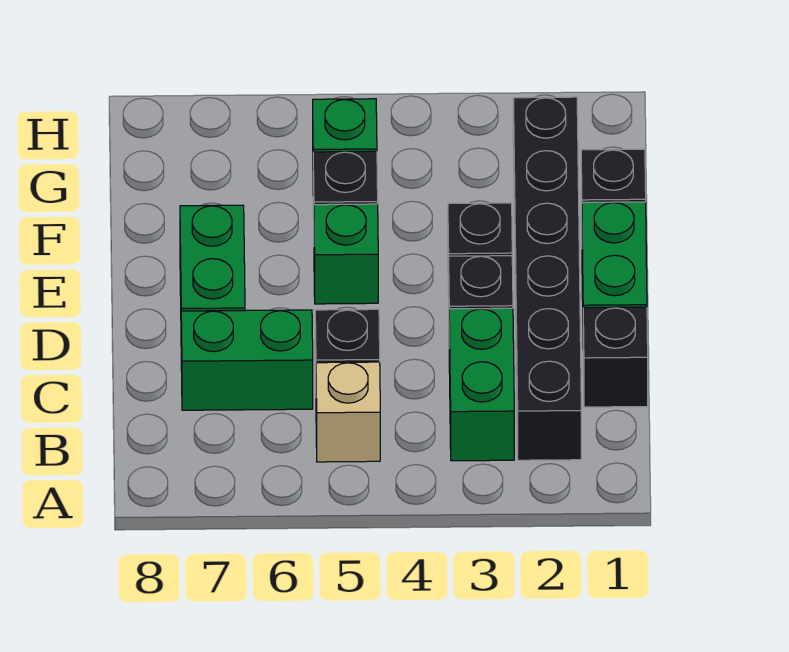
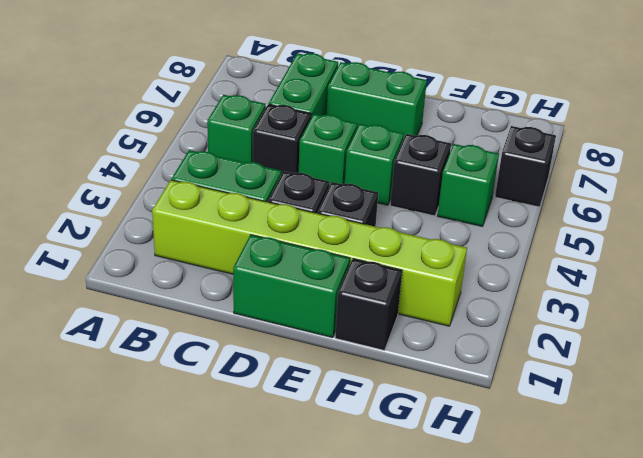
black 1x6 brick [513,97,581,460] -> lime 1x6 brick [152,180,467,326]
tan 1x1 brick [316,362,380,462] -> green 1x1 brick [207,95,266,163]
black 1x1 brick [583,307,648,407] -> black 1x1 brick moved to [495,126,556,207]
none -> green 1x1 brick [299,114,357,186]

